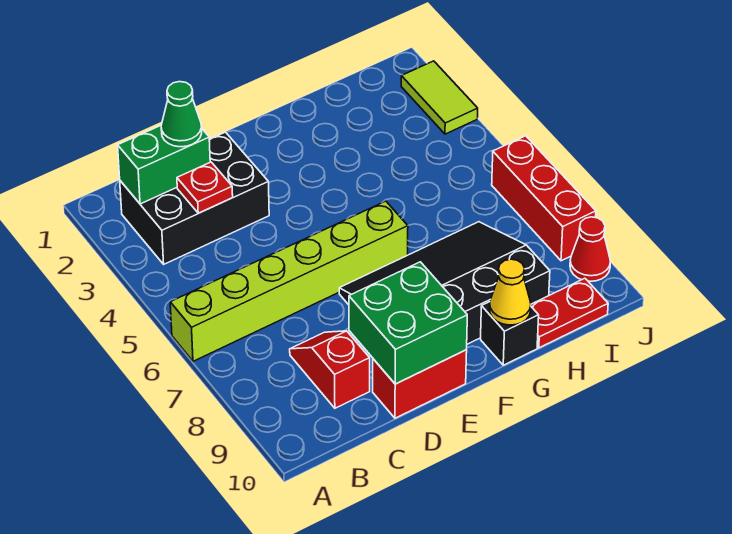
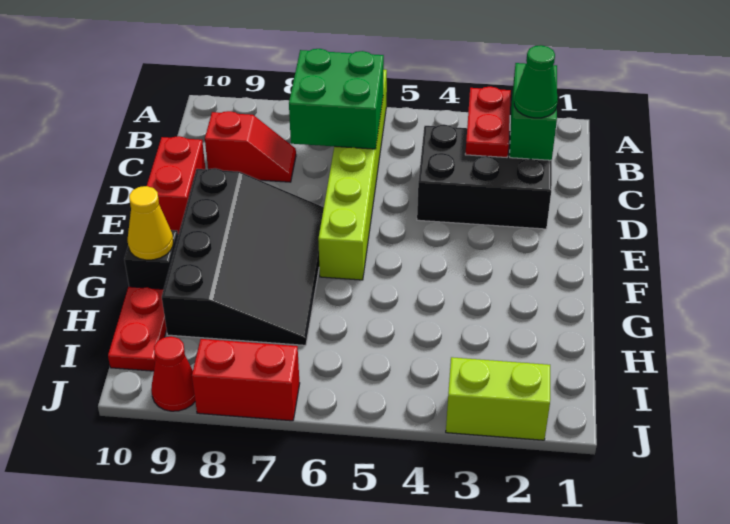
black 2x3 brick [120,132,269,264] -> black 2x3 brick turned to [417,125,552,229]
red 1x1 plate [177,162,233,213] -> red 1x2 plate [465,87,511,157]
green 2x2 brick [349,262,467,384] -> green 2x2 brick moved to [289,49,384,149]
lime 1x2 tile [401,61,478,134] -> lime 1x2 brick [446,357,550,440]
red 1x3 brick [492,136,596,261] -> red 1x2 brick [192,339,300,421]

